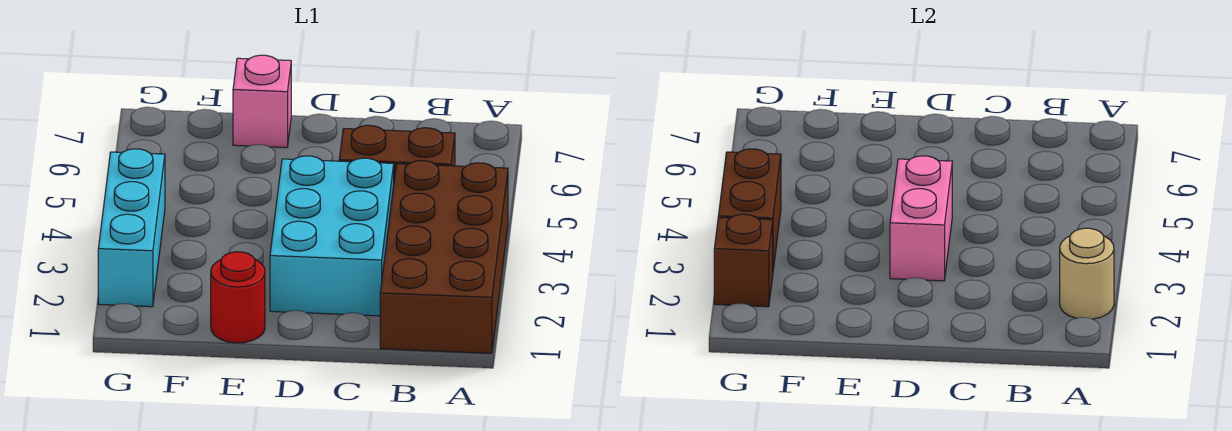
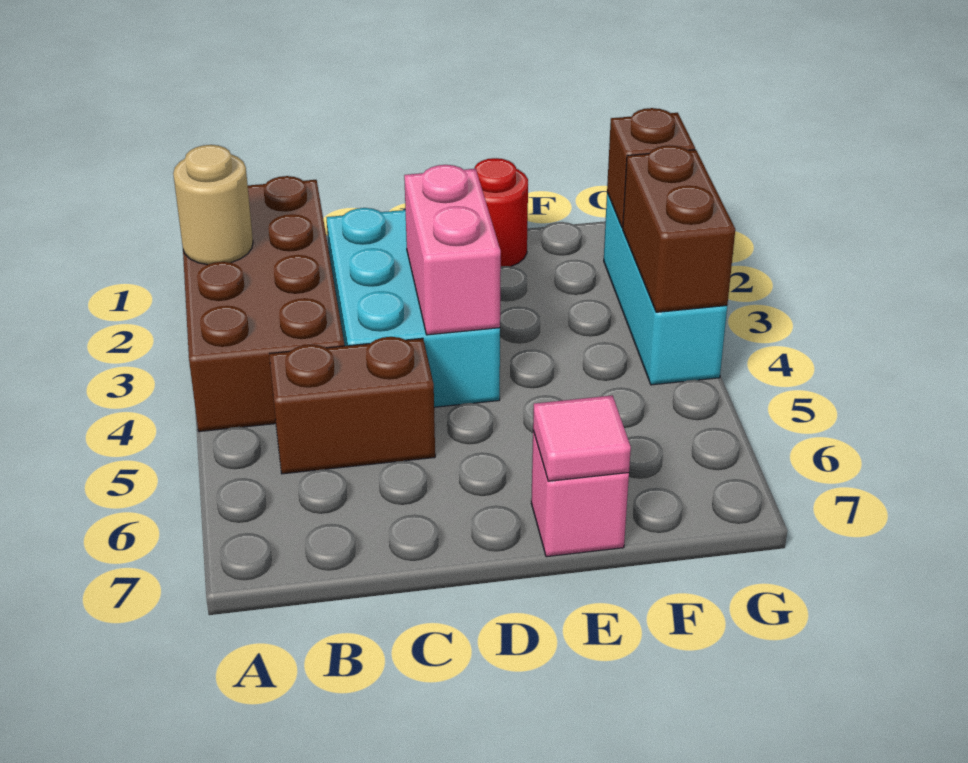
none -> pink 1x1 tile [533,395,631,481]

